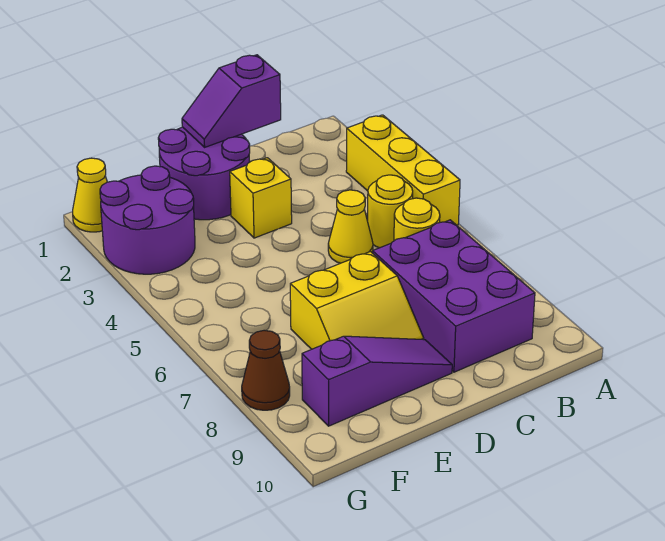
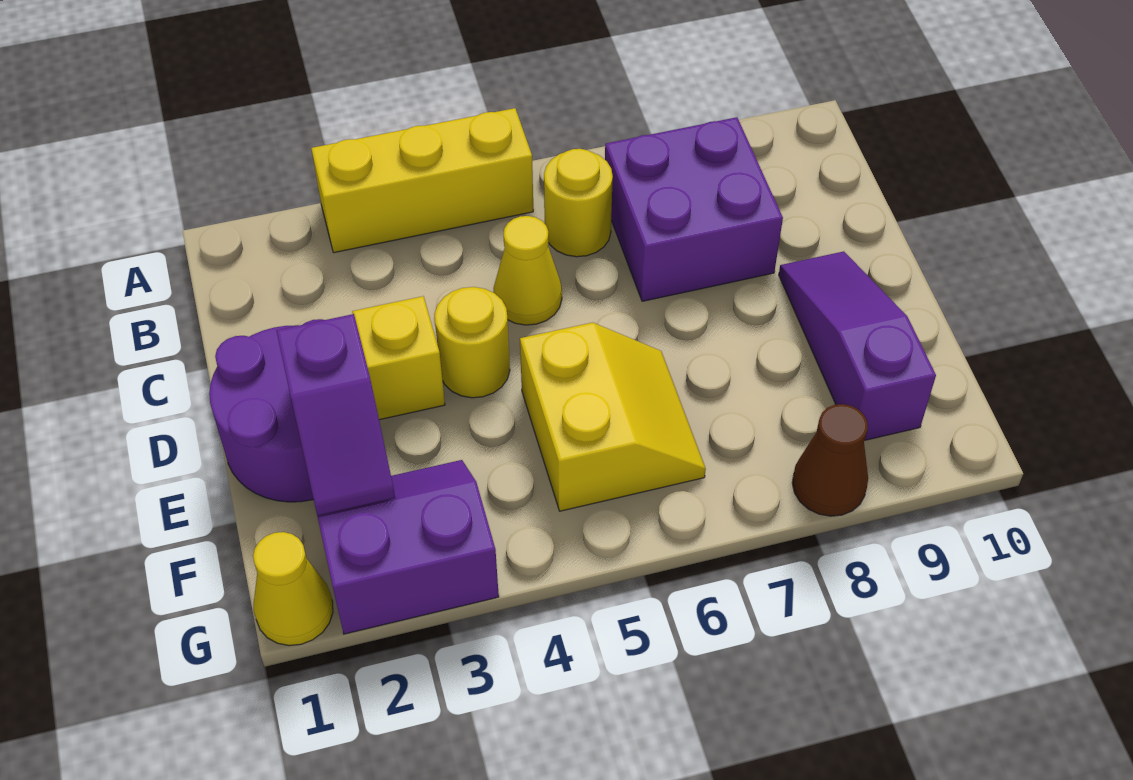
yellow 1x1 round brick [367,175,413,248] -> yellow 1x1 round brick moved to [434,287,510,398]
purple 2x3 brick [373,220,535,372] -> purple 2x2 brick [605,117,783,301]
purple 1x2 slope [182,55,281,147] -> purple 1x2 slope moved to [276,314,395,516]
yellow 2x2 slope [290,252,424,349] -> yellow 2x2 slope moved to [520,322,706,511]
purple 2x2 round brick [100,166,195,274] -> purple 2x2 slope [317,460,499,634]

